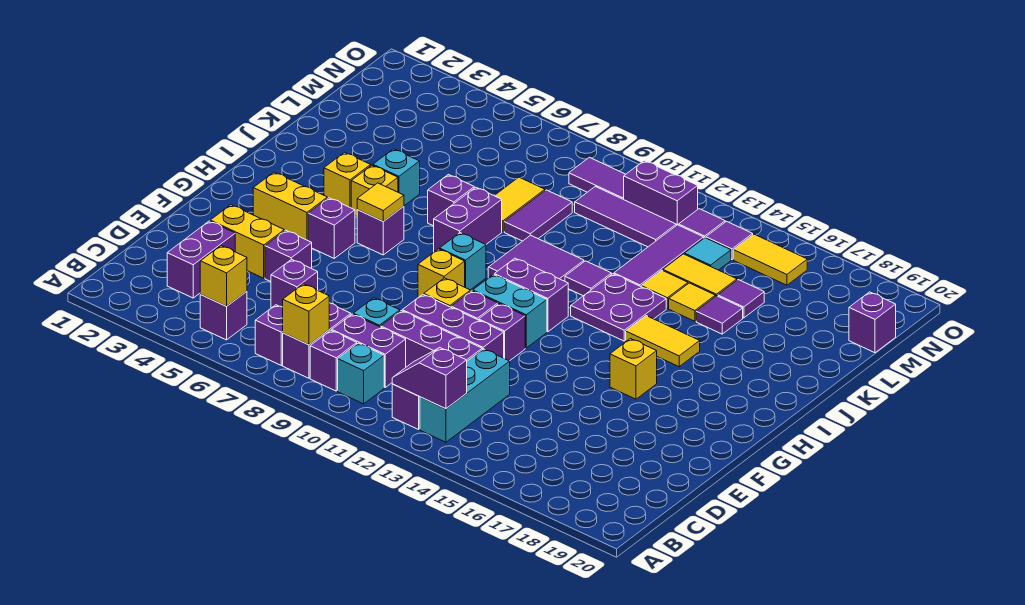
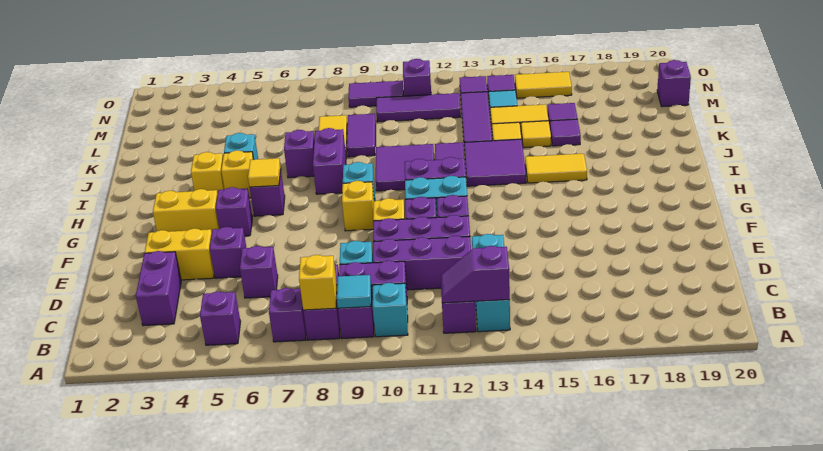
yellow 1x1 brick [200,246,247,306] -> none
none -> cyan 1x1 tile [337,275,371,308]
yellow 1x1 brick [610,339,657,399] -> none
purple 2x2 plate [571,274,666,341] -> purple 2x2 tile [464,139,526,186]
purple 1x2 brick [624,161,698,225] -> purple 1x1 brick [403,59,431,96]

